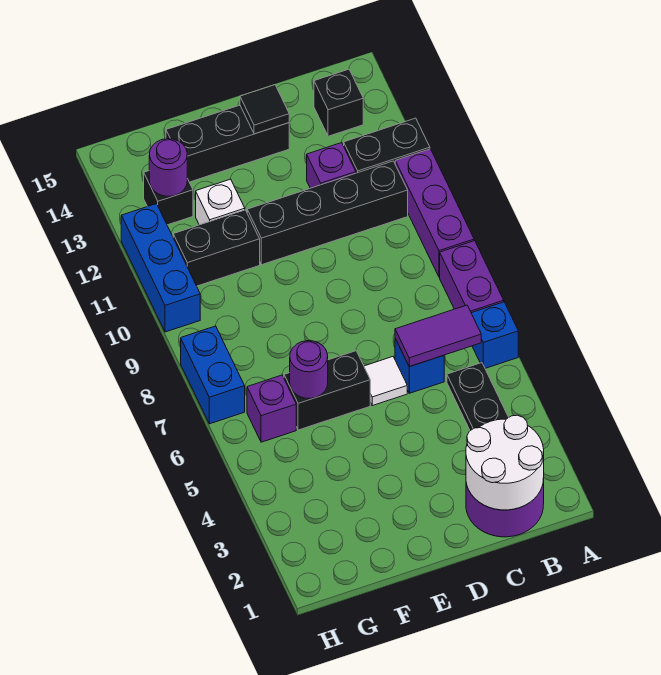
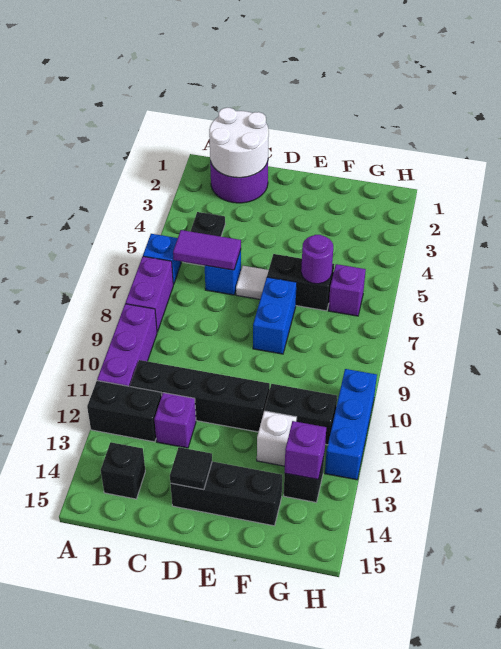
purple 1x1 round brick [149,139,187,196] -> purple 1x1 brick [285,421,326,479]
blue 1x2 brick [181,326,245,424] -> blue 1x2 brick moved to [253,277,297,354]

